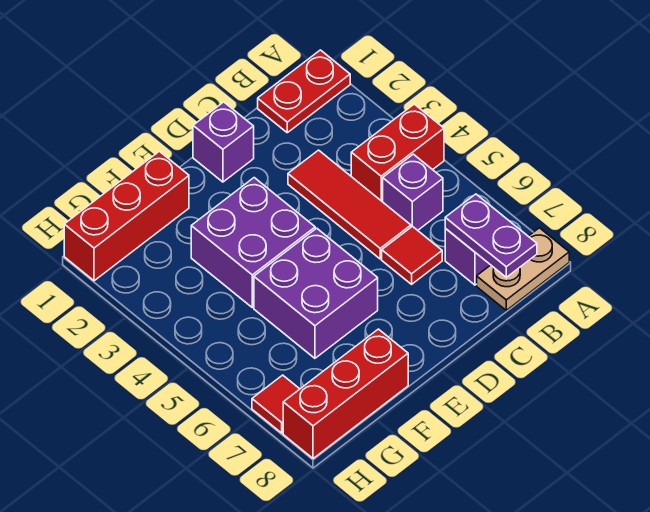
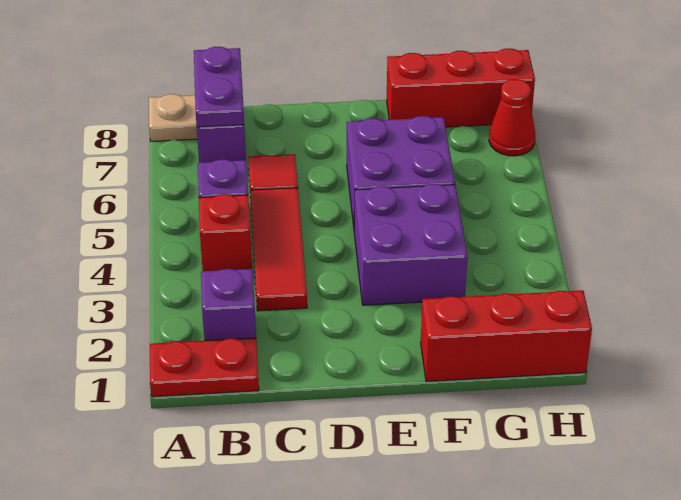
red 1x2 brick [351,104,444,202] -> red 1x1 brick [199,194,252,271]
purple 1x1 brick [193,102,254,182] -> purple 1x1 brick moved to [201,269,256,341]
red 1x1 tile [252,375,299,433] -> red 1x1 cone [489,79,535,156]

